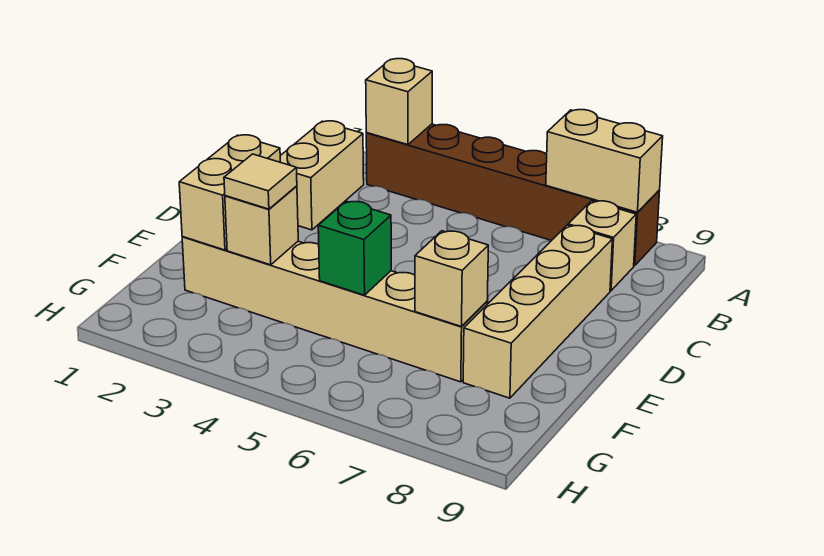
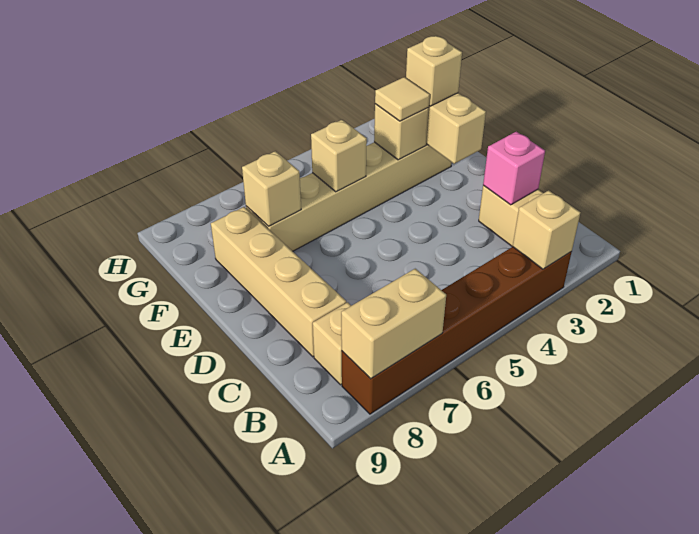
none -> pink 1x1 brick [483,131,545,205]
none -> tan 1x1 brick [406,36,462,106]
green 1x1 brick [318,201,391,295] -> tan 1x1 brick [311,120,367,192]

